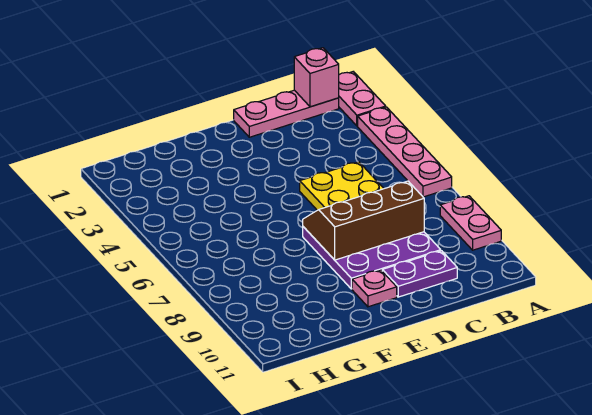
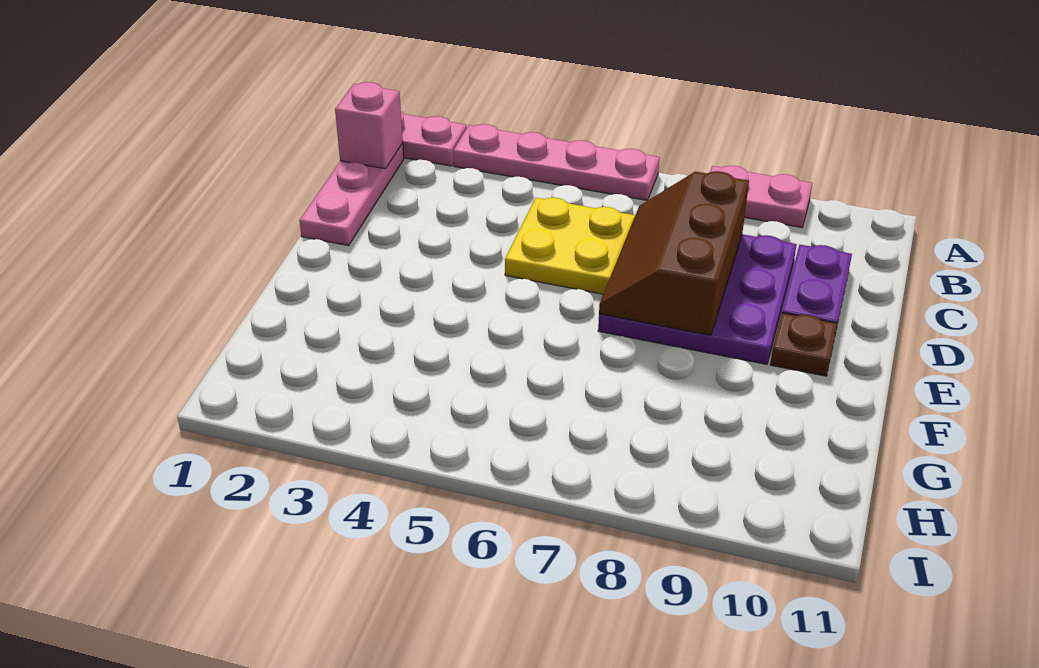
pink 1x1 plate [352,270,397,307] -> brown 1x1 plate [770,313,837,376]

